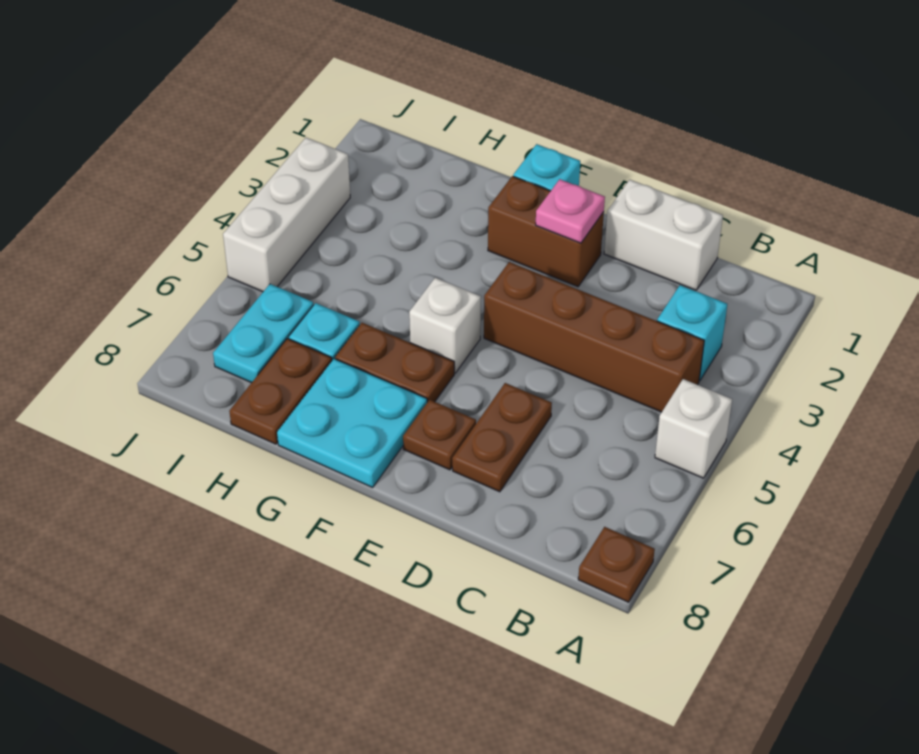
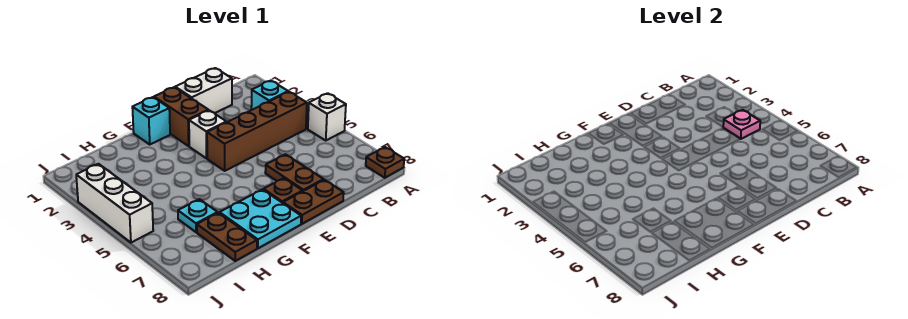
brown 1x2 brick [488,176,604,287] -> brown 1x2 brick turned to [154,87,208,146]
pink 1x1 plate [536,179,605,243] -> pink 1x1 plate moved to [723,110,760,139]
white 1x1 brick [409,278,481,373] -> white 1x1 brick moved to [189,110,227,158]
brown 1x2 plate [335,323,454,402] -> brown 1x2 plate moved to [283,180,344,224]
cyan 1x2 plate [213,284,314,383] -> none

